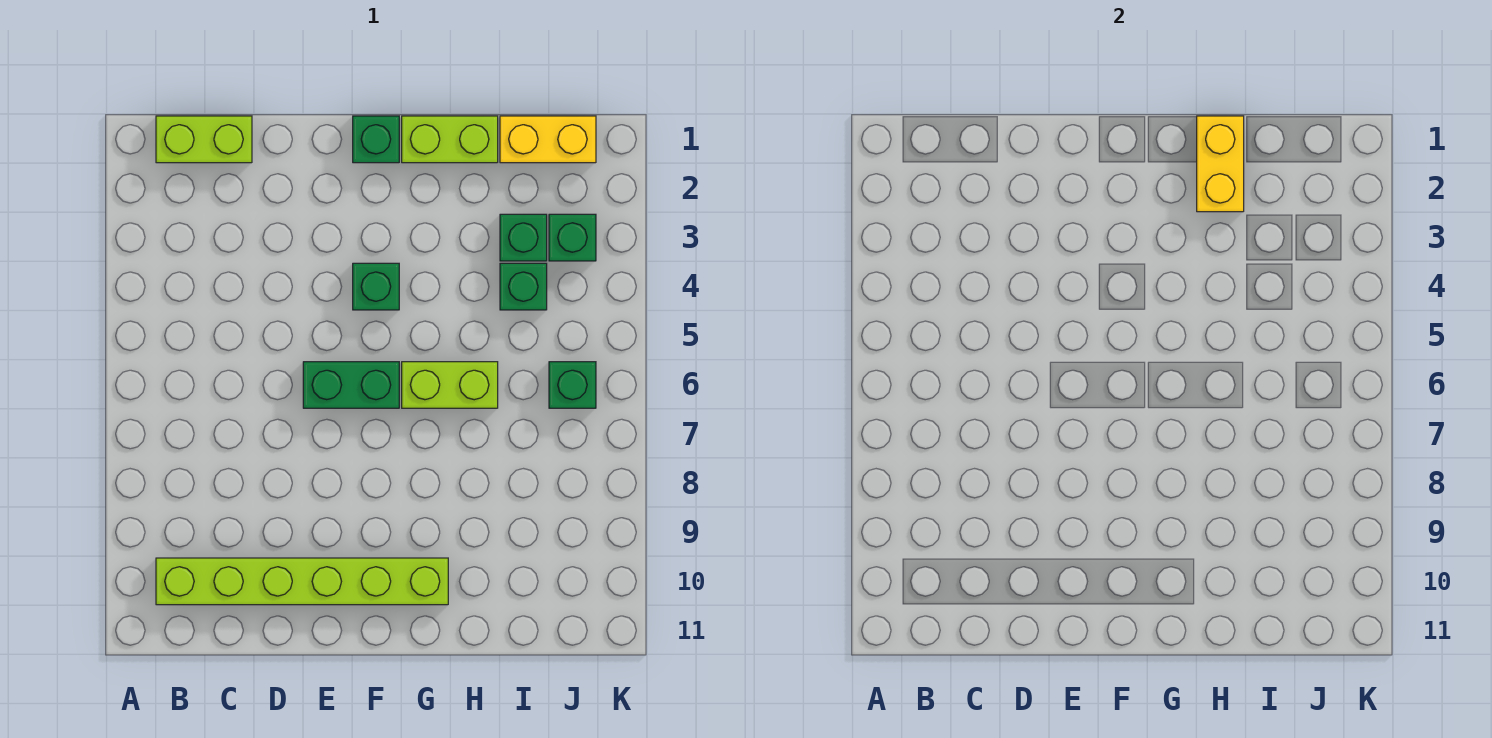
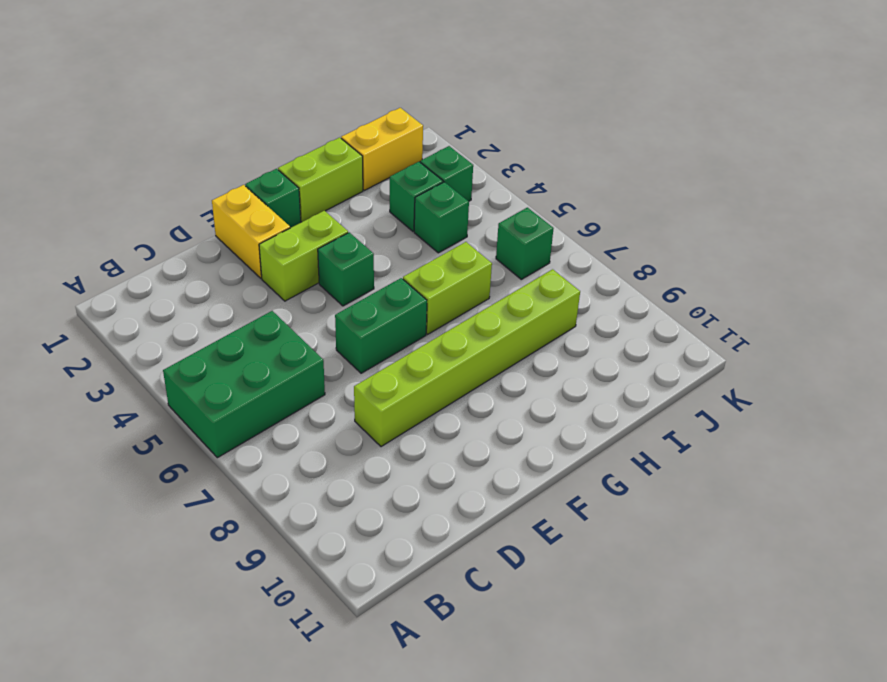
none -> green 2x3 brick [163,311,325,458]
lime 1x2 brick [156,116,252,163] -> lime 1x2 brick moved to [259,211,348,301]
lime 1x6 brick [156,558,448,605] -> lime 1x6 brick moved to [354,269,580,447]
yellow 1x2 brick [1197,116,1244,212] -> yellow 1x2 brick moved to [212,185,290,278]

